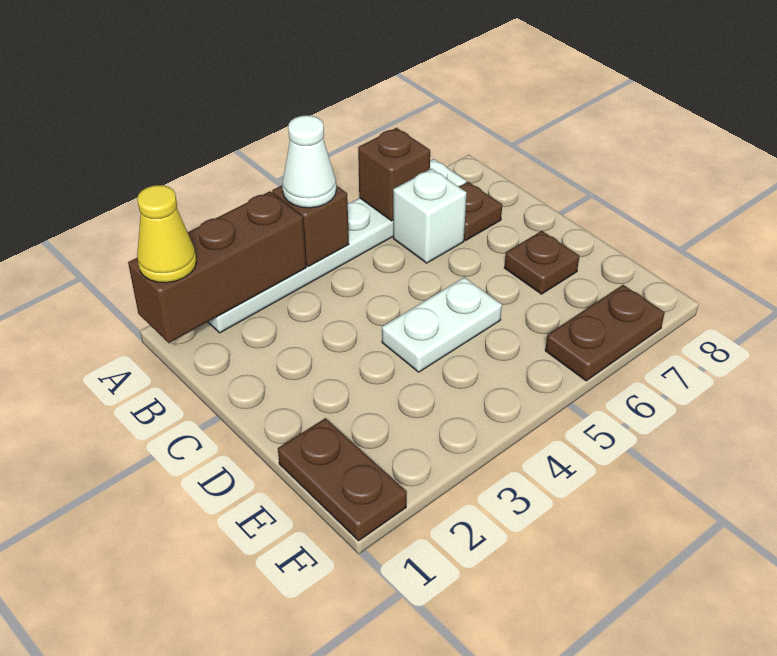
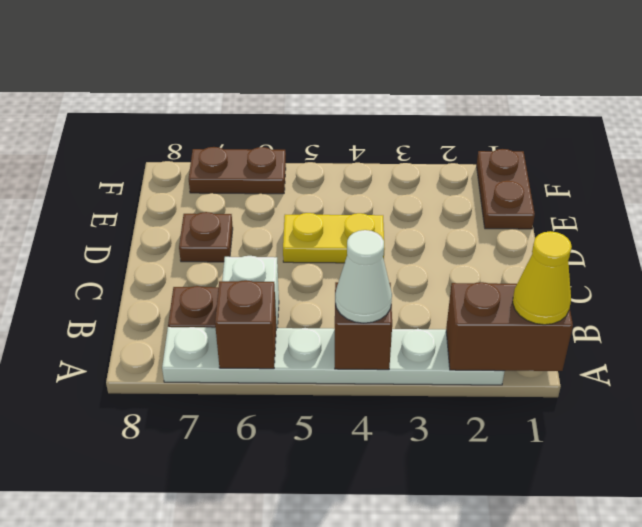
brown 1x3 brick [128,191,306,343] -> brown 1x2 brick [446,282,573,371]
white 1x2 plate [382,277,502,372] -> yellow 1x2 plate [283,213,385,263]

